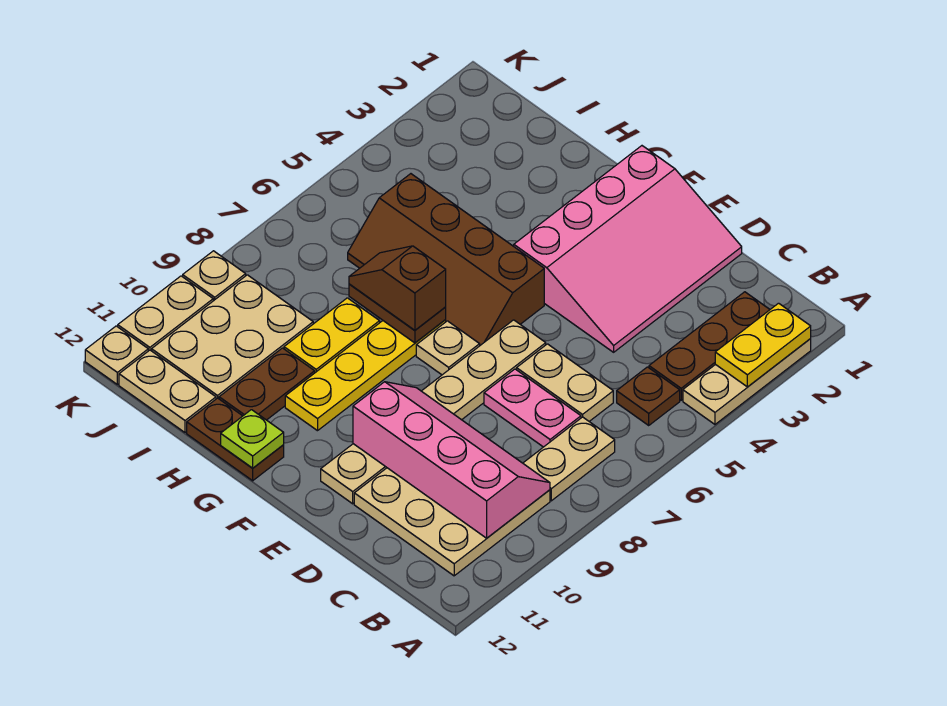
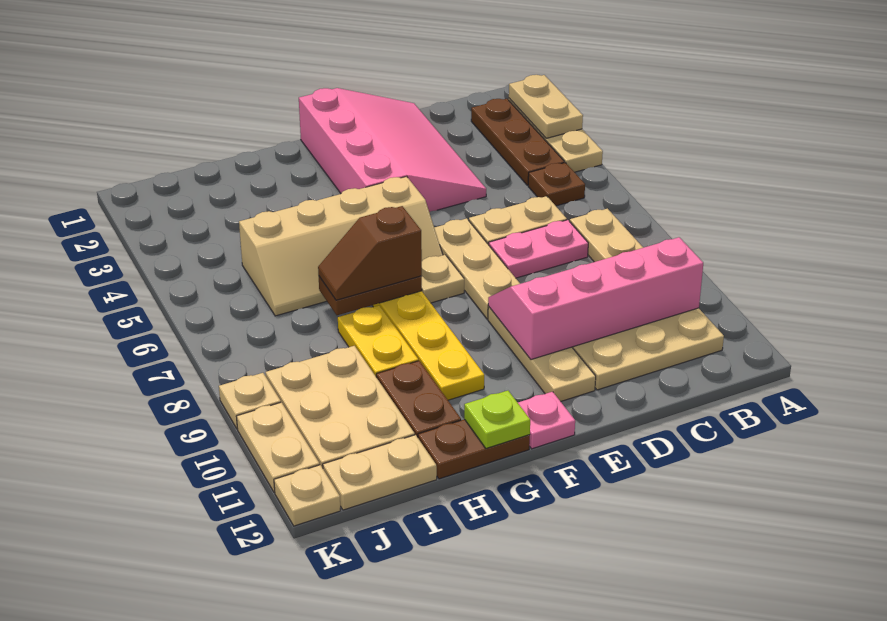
yellow 1x2 plate [715,303,811,387] -> tan 1x2 plate [509,75,583,138]
brown 2x4 slope [348,174,544,345] -> tan 2x4 slope [239,176,443,316]
none -> pink 1x1 plate [518,392,575,449]

